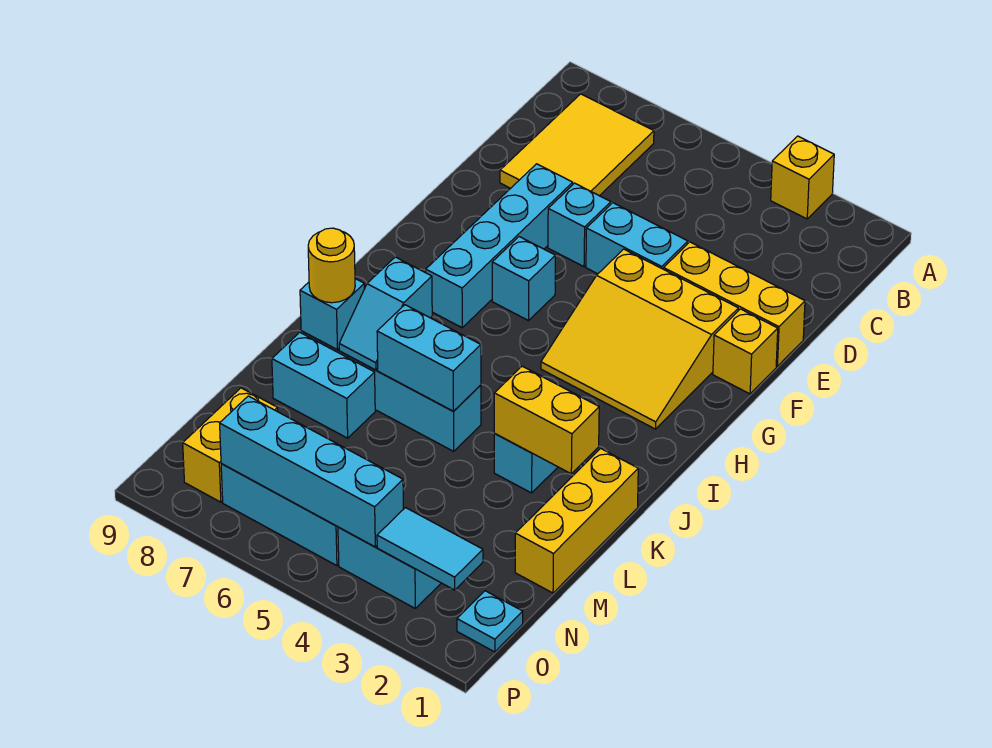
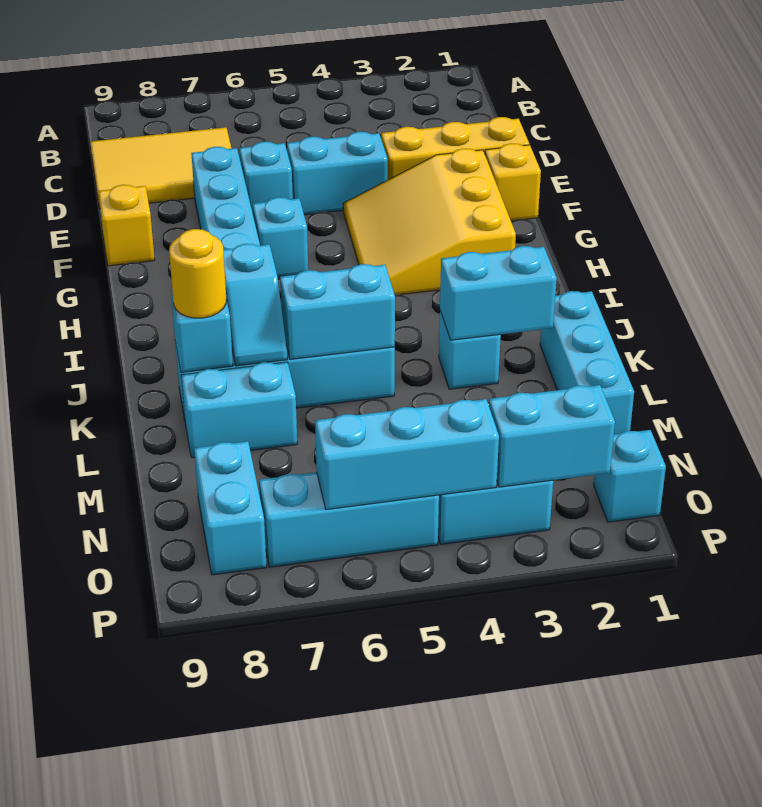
yellow 1x1 brick [771,136,834,219] -> yellow 1x1 brick moved to [99,185,155,266]
yellow 2x3 tile [500,94,654,196] -> yellow 2x3 tile turned to [90,127,232,208]
yellow 3x3 slope [541,249,738,429] -> yellow 3x3 slope turned to [343,148,516,295]
yellow 1x3 brick [515,448,638,593] -> cyan 1x3 brick [540,291,634,434]
yellow 1x2 brick [494,366,599,474] -> cyan 1x2 brick [440,246,557,340]
yellow 1x2 brick [183,388,278,502] -> cyan 1x2 brick [194,441,267,575]
cyan 1x1 plate [457,591,523,652] -> cyan 1x1 brick [594,430,666,522]
cyan 1x2 tile [377,508,483,590] -> cyan 1x2 brick [489,385,615,487]
cyan 1x4 brick [220,396,403,547] -> cyan 1x3 brick [315,399,499,510]

